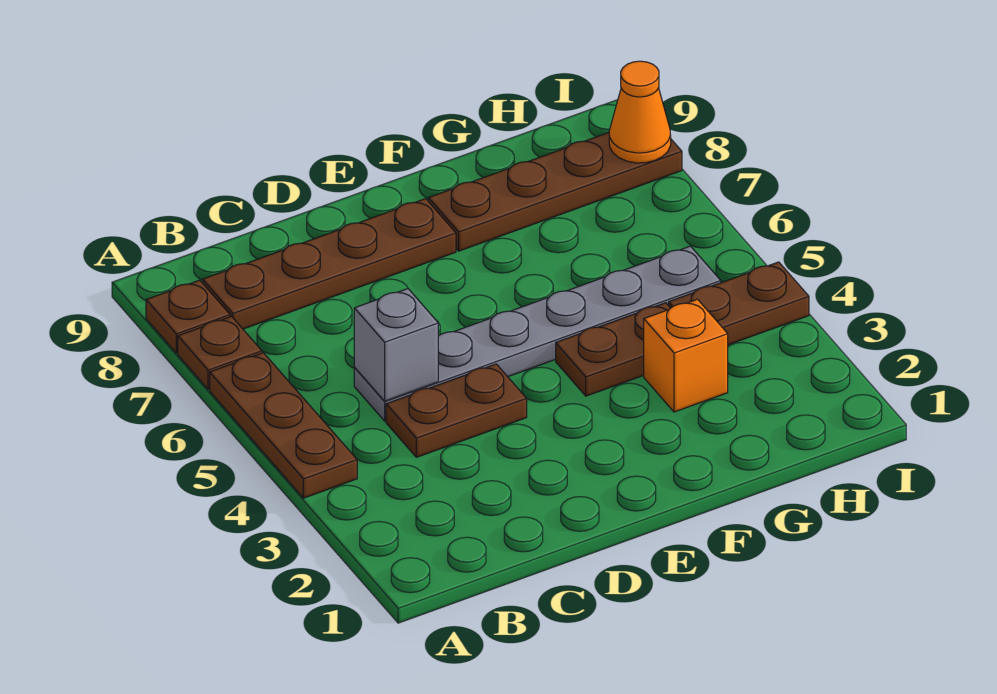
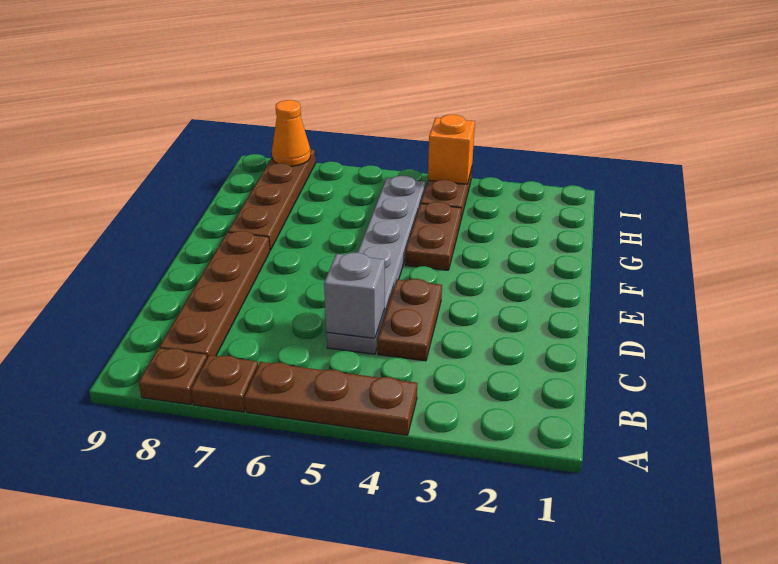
orange 1x1 brick [644,299,728,412] -> orange 1x1 brick moved to [428,115,475,184]

